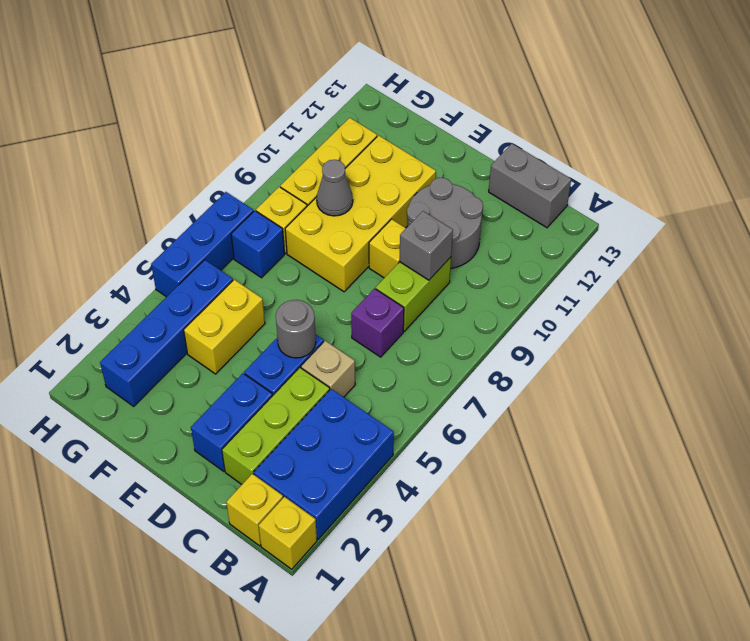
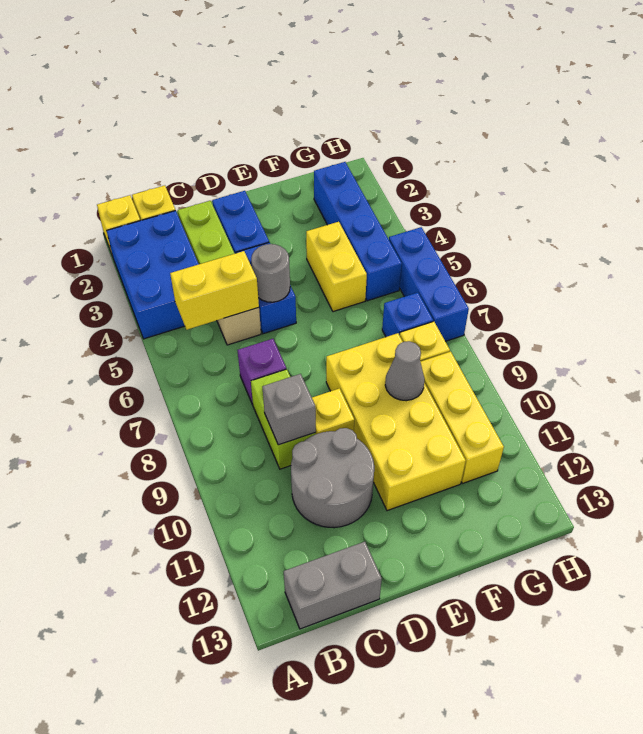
none -> yellow 1x2 brick [170,251,259,330]

